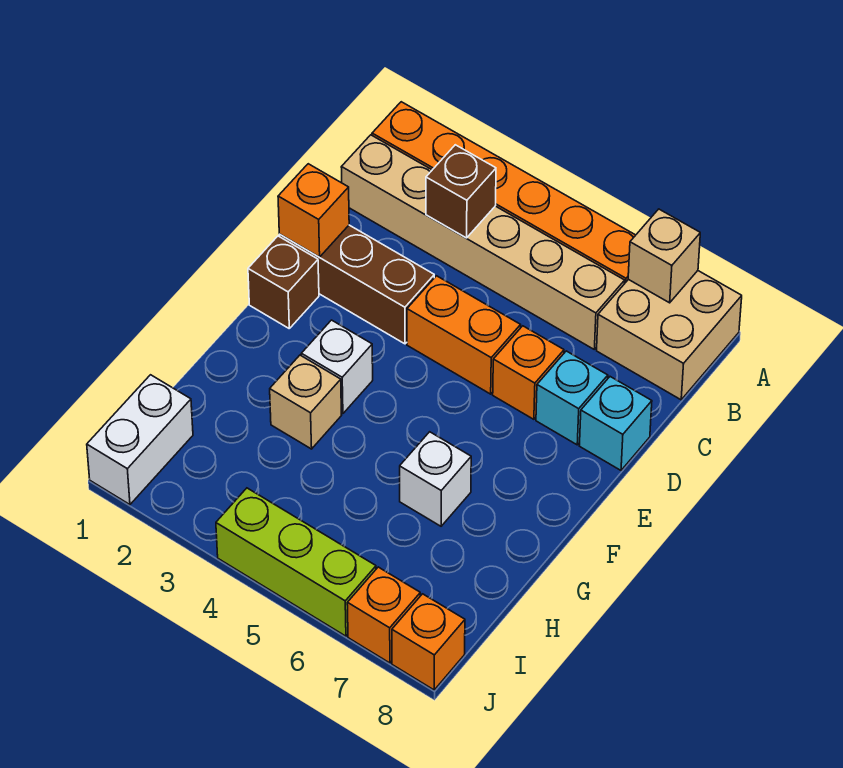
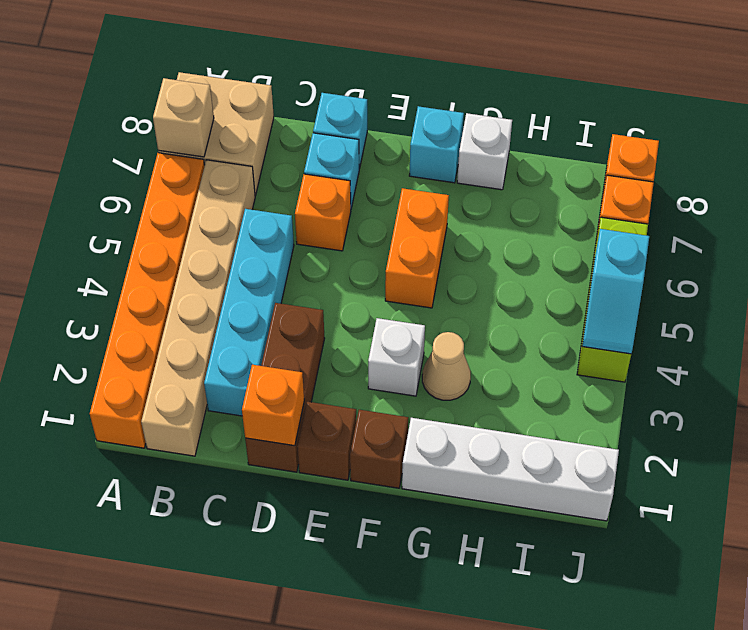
brown 1x1 brick [426,145,496,238] -> brown 1x1 brick moved to [350,410,408,488]
none -> cyan 1x4 brick [204,209,294,416]
orange 1x2 brick [407,276,521,394] -> orange 1x2 brick moved to [385,188,449,308]
none -> cyan 1x1 brick [409,106,464,183]
tan 1x1 brick [270,355,341,449] -> tan 1x1 cone [422,332,471,400]
white 1x1 brick [400,432,471,526] -> white 1x1 brick moved to [457,113,512,190]
white 1x2 brick [87,375,193,505] -> white 1x4 brick [402,418,619,521]
none -> cyan 1x2 slope [582,229,649,354]

